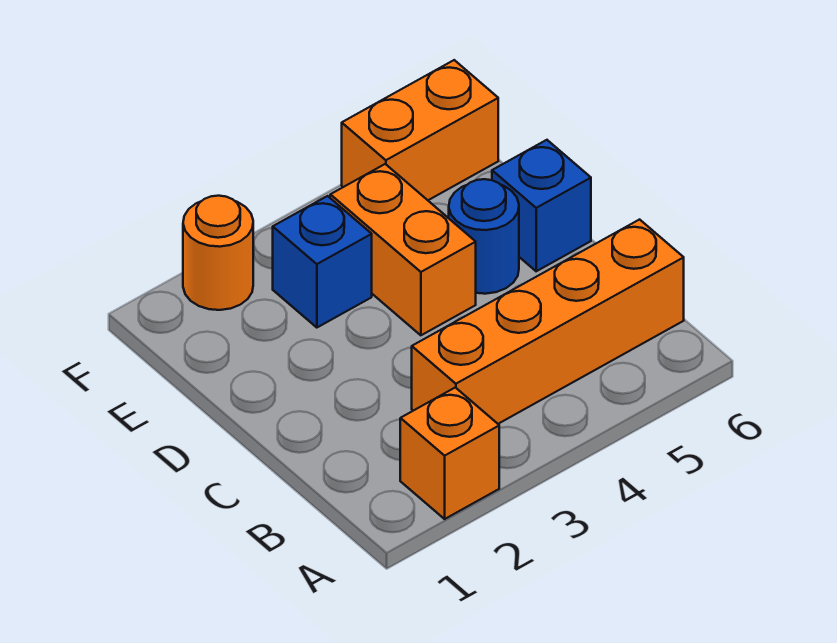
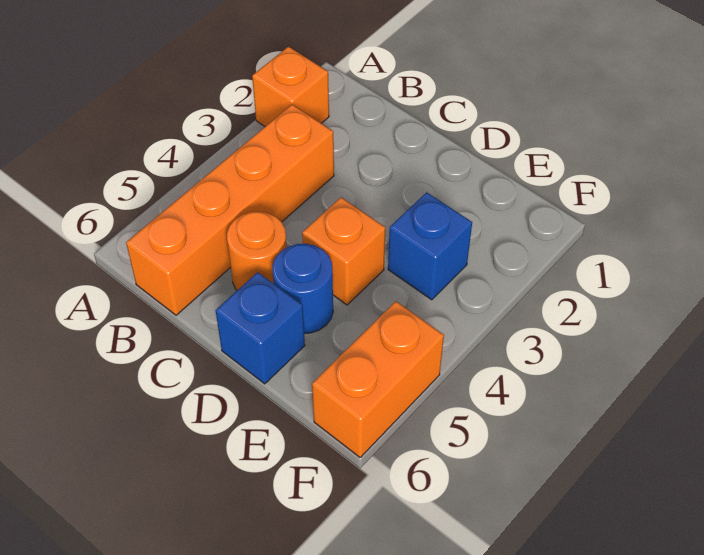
orange 1x2 brick [330,164,476,335] -> orange 1x1 brick [302,197,385,305]
orange 1x1 round brick [183,196,253,310] -> orange 1x1 round brick moved to [227,212,287,290]

